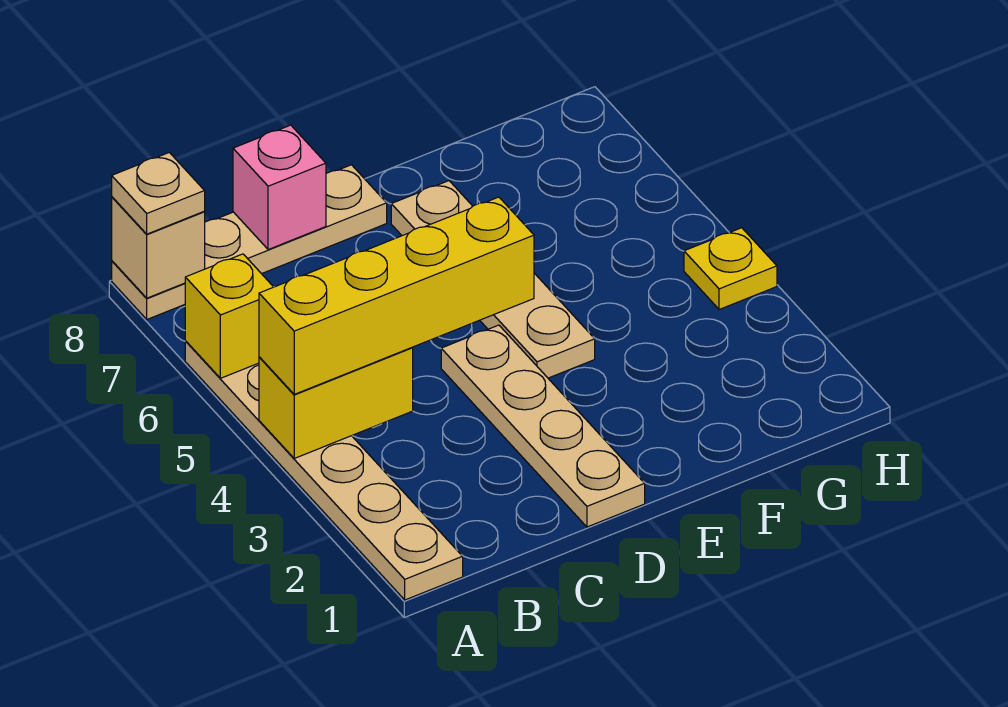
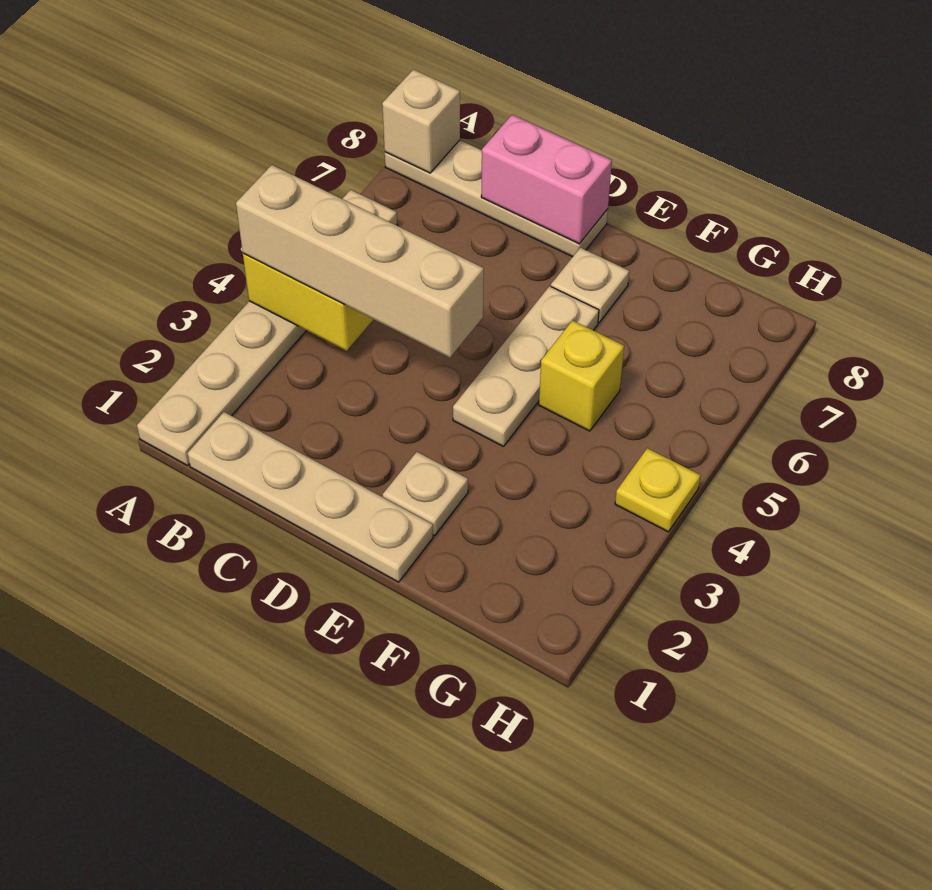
yellow 1x4 brick [259,197,534,394] -> tan 1x4 brick [236,165,484,358]
yellow 1x1 brick [185,254,273,378] -> yellow 1x1 brick moved to [539,320,624,431]
tan 1x1 plate [112,152,205,234] -> tan 1x1 plate moved to [383,452,468,535]
pink 1x1 brick [233,125,326,250] -> pink 1x2 brick [481,115,612,244]
tan 1x4 plate [441,325,645,527] -> tan 1x4 plate turned to [188,412,433,582]

